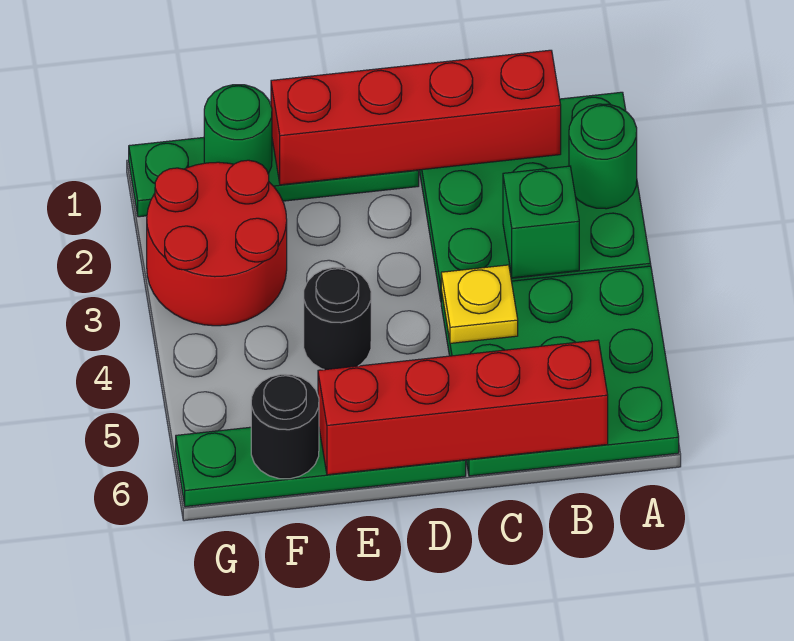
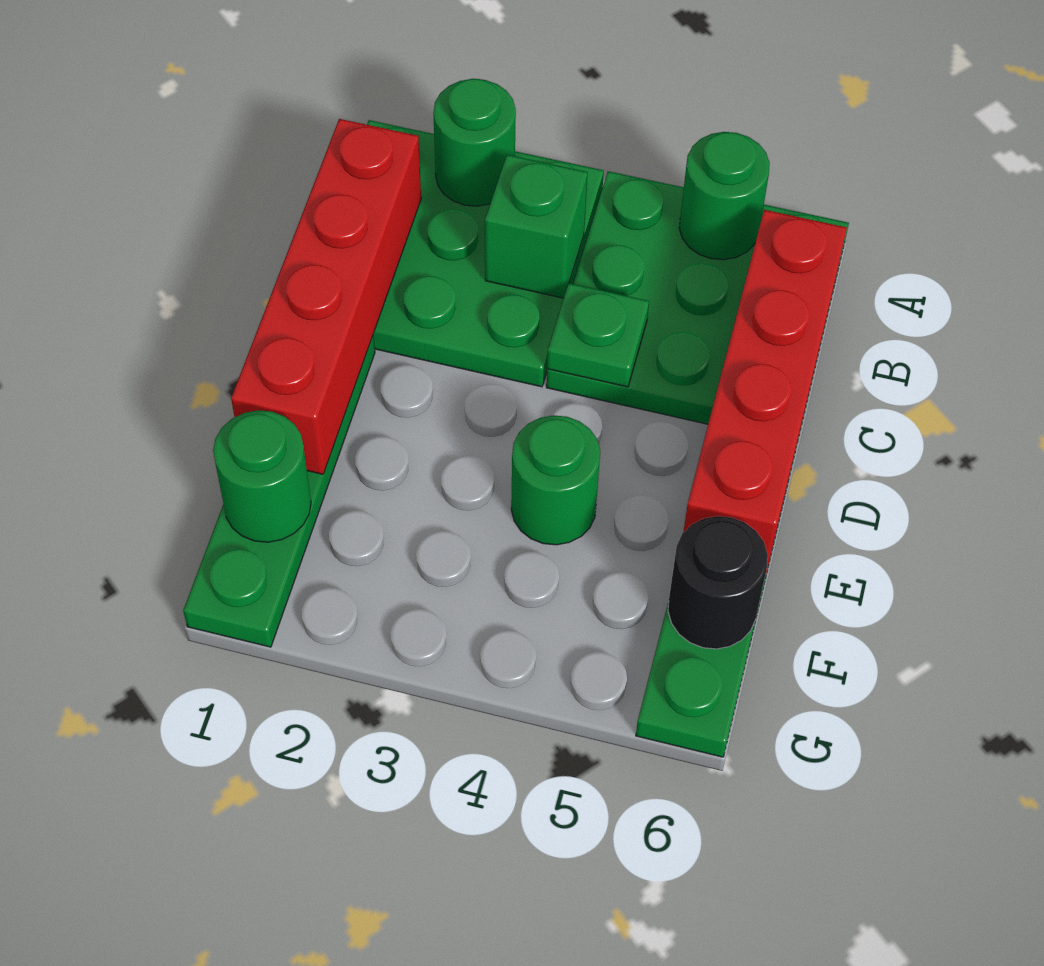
none -> green 1x1 round brick [679,132,770,260]
yellow 1x1 plate [441,265,518,343] -> green 1x1 plate [547,283,649,387]
black 1x1 round brick [304,267,371,370] -> green 1x1 round brick [511,415,600,545]
red 2x2 round brick [147,160,287,326] -> none

